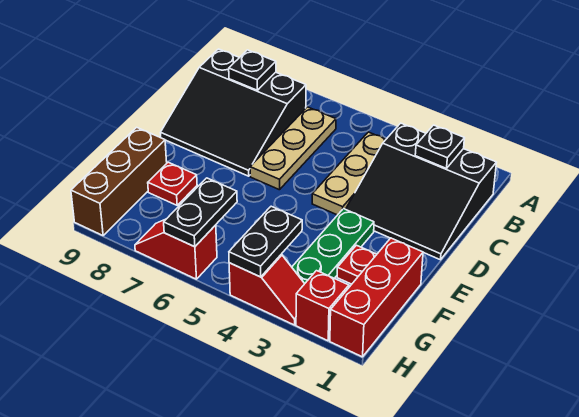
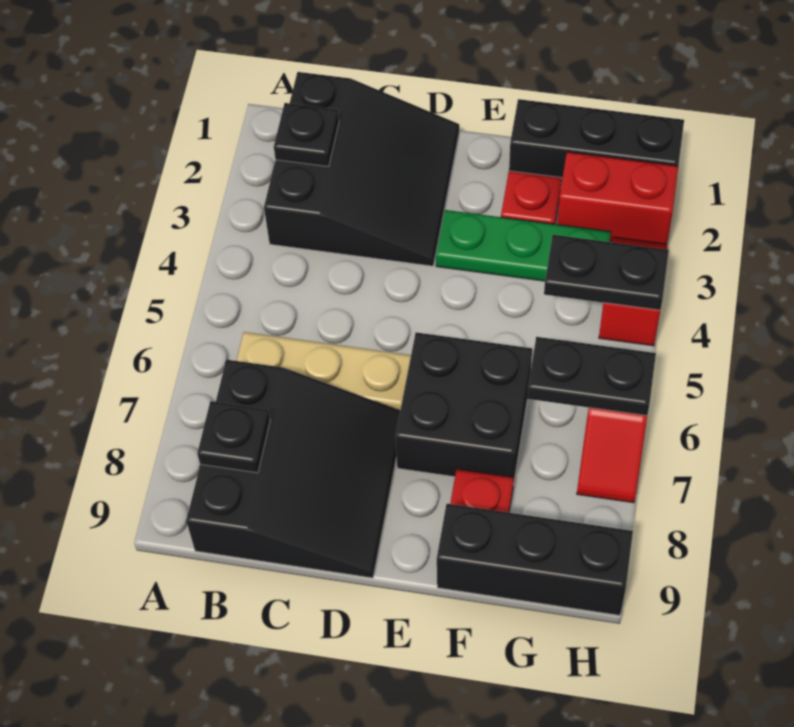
tan 1x3 plate [312,132,386,215] -> none
none -> black 2x2 brick [395,332,532,485]
red 1x3 brick [330,238,423,357] -> black 1x3 brick [509,99,684,184]
brown 1x3 brick [71,127,167,236] -> black 1x3 brick [437,504,633,615]
red 1x1 brick [296,271,349,341] -> red 1x2 brick [557,152,678,244]

